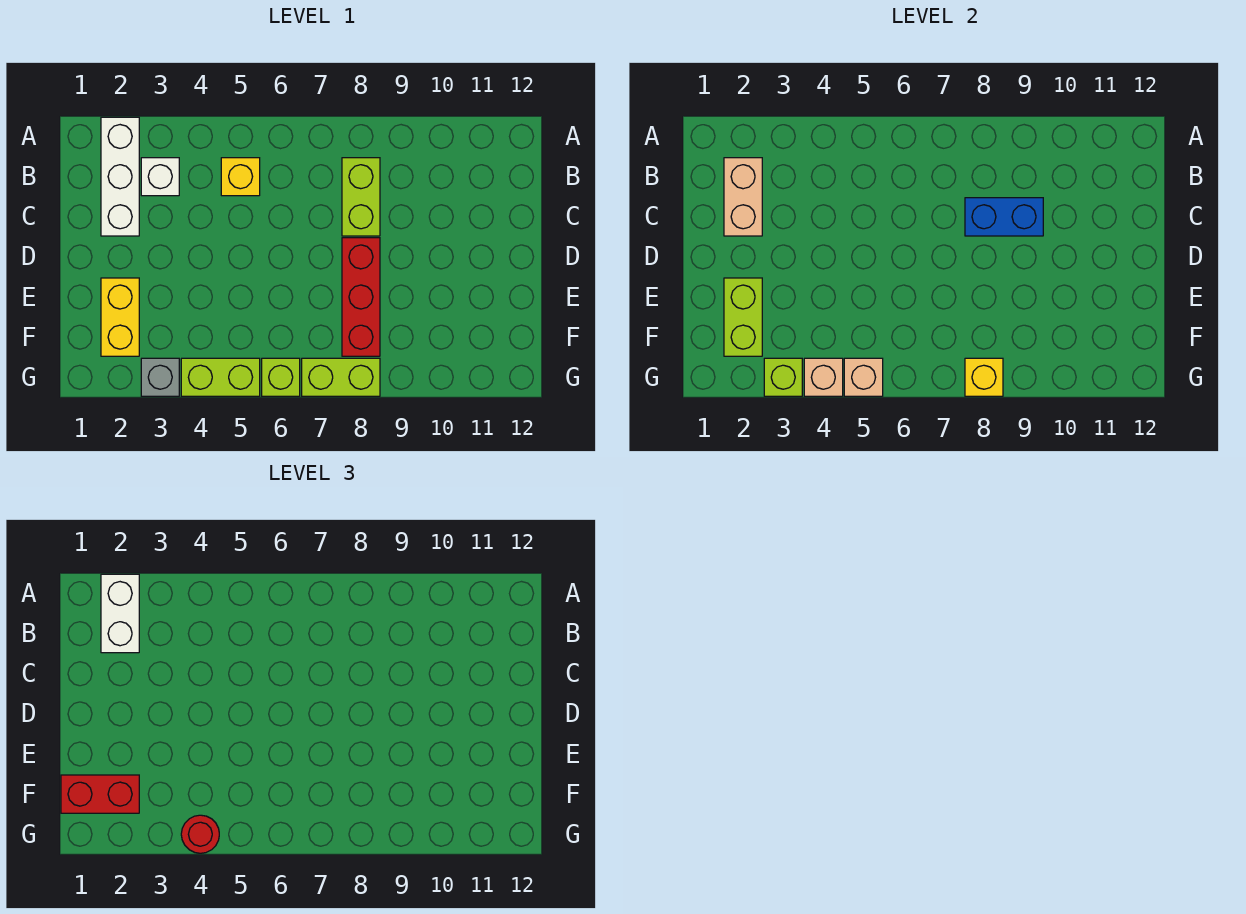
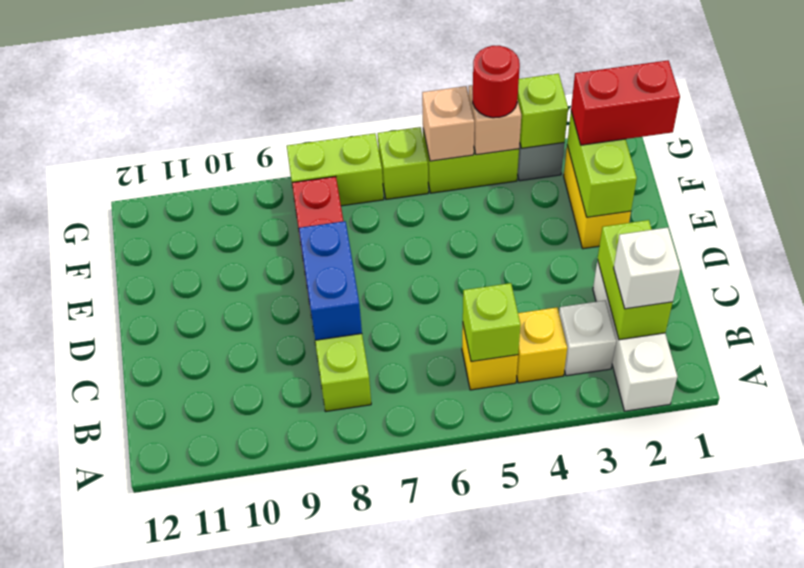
white 1x2 brick [101,574,139,653] -> white 1x1 brick [614,228,680,309]
tan 1x2 brick [724,158,762,236] -> lime 1x2 brick [597,220,673,340]
none -> lime 1x1 brick [463,283,521,362]
blue 1x2 brick [965,198,1043,236] -> blue 1x2 brick turned to [299,221,362,340]
yellow 1x1 brick [965,358,1003,396] -> yellow 1x1 brick moved to [516,308,567,383]

